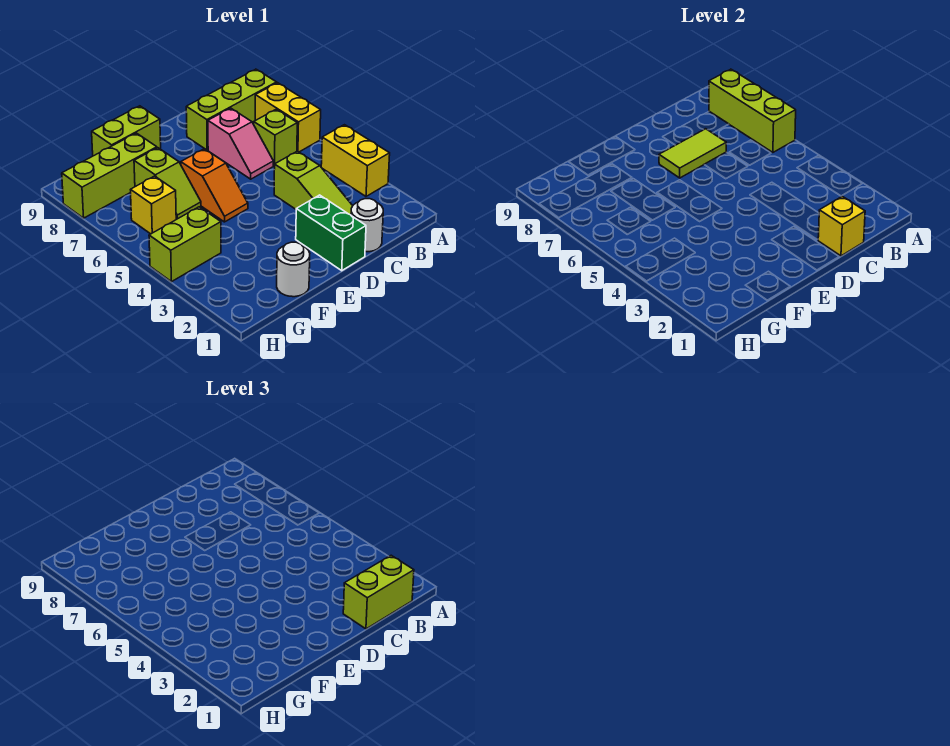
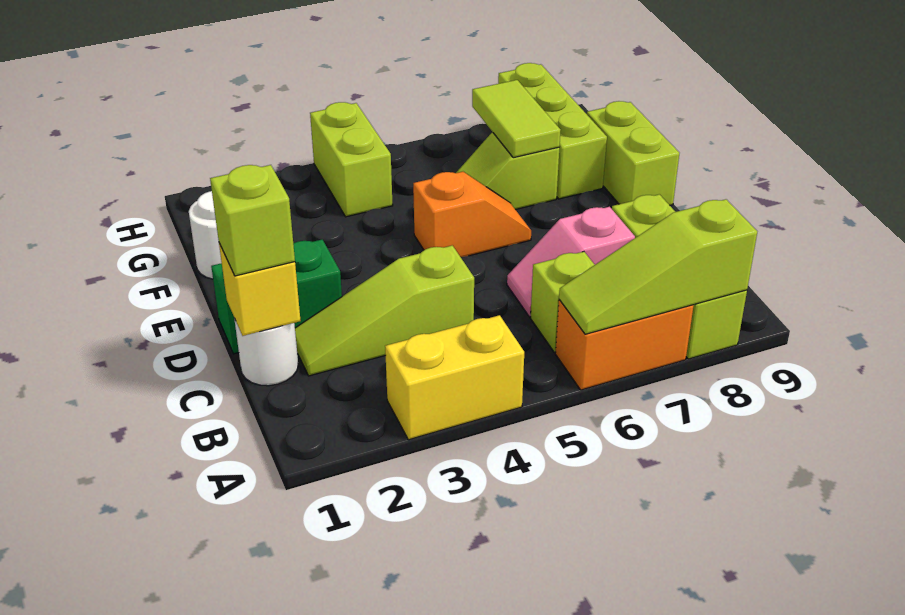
yellow 1x2 brick [255,83,321,152] -> orange 1x2 brick [555,300,694,390]
lime 1x3 brick [709,69,796,152] -> lime 1x3 slope [559,199,757,334]
lime 1x2 brick [343,555,414,629] -> lime 1x1 brick [210,165,295,276]
lime 1x2 tile [659,129,726,178] -> lime 1x2 tile moved to [472,80,560,158]
orange 1x2 slope [181,149,248,222] -> orange 1x2 slope turned to [413,172,531,257]
yellow 1x1 brick [131,176,176,234] -> none

